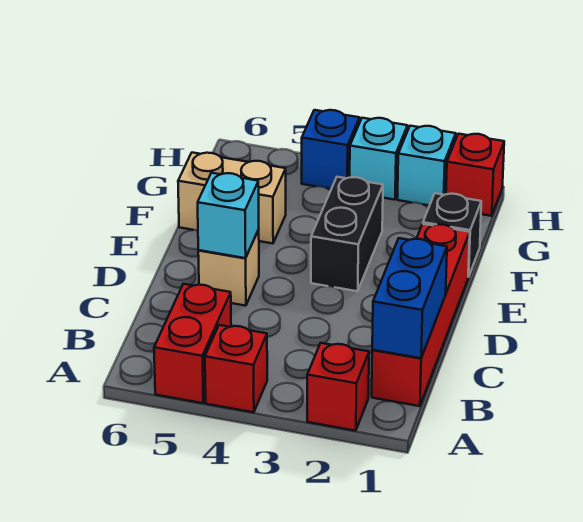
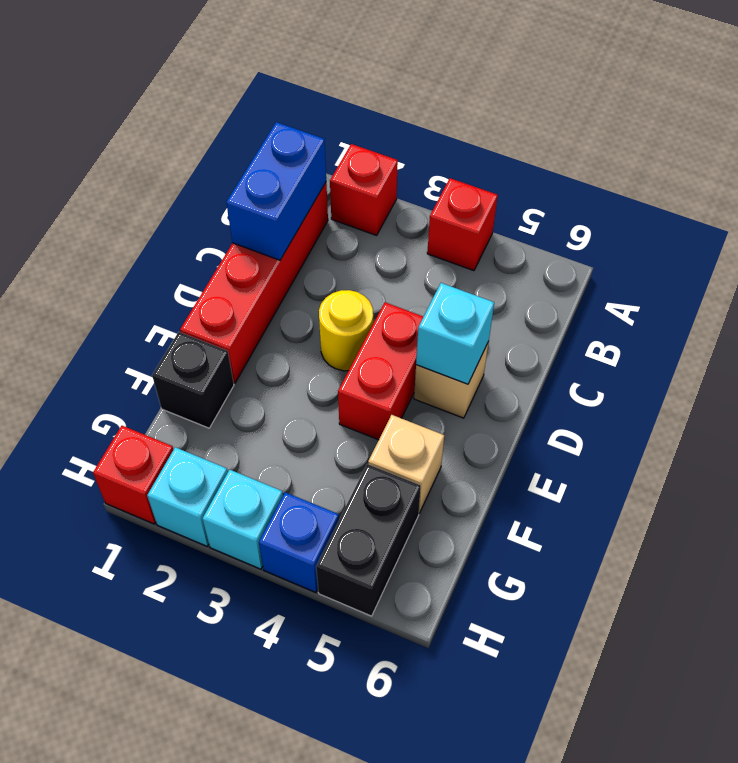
red 1x2 brick [154,284,231,403] -> red 1x2 brick moved to [338,302,423,440]
none -> yellow 1x1 round brick [319,290,373,371]
black 1x2 brick [311,177,383,291] -> black 1x2 brick moved to [316,464,421,616]
tan 1x2 brick [178,153,286,243] -> tan 1x1 brick [368,415,444,513]

